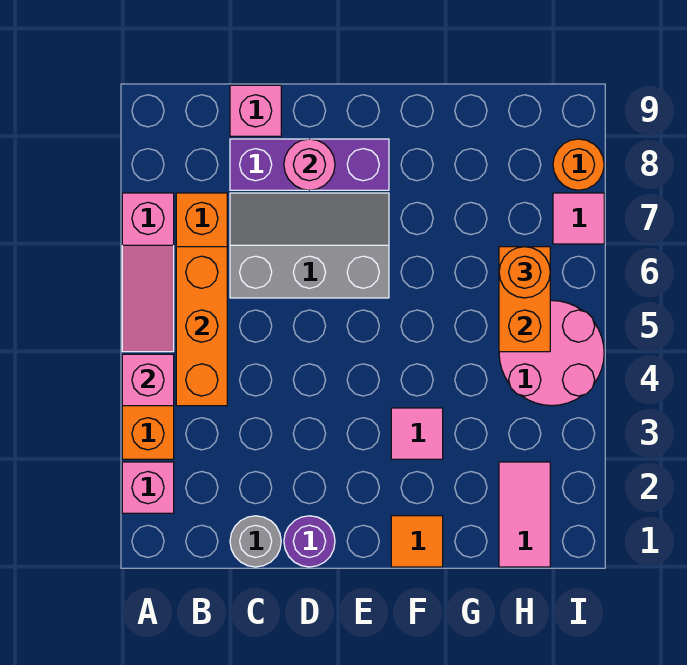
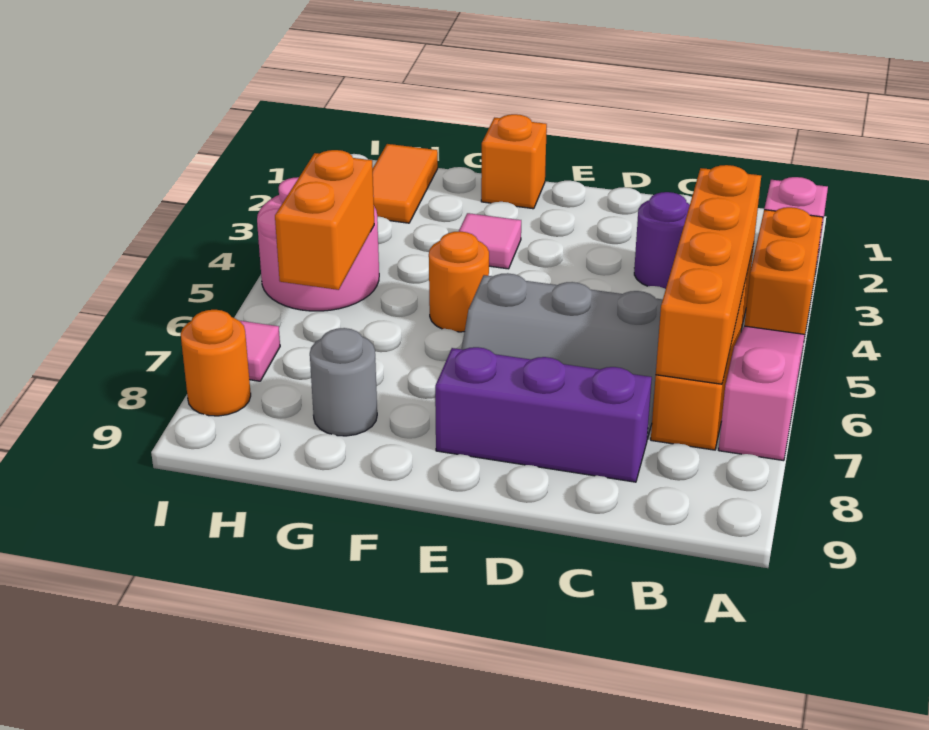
pink 1x1 brick [122,354,174,406] -> none
orange 1x3 brick [176,247,227,406] -> orange 1x4 brick [656,165,761,384]
grey 1x1 round brick [230,516,281,567] -> grey 1x1 round brick moved to [310,328,377,436]
pink 1x1 brick [230,85,281,136] -> none
purple 1x1 round brick [284,516,335,567] -> purple 1x1 round brick moved to [634,192,690,289]
pink 1x1 round brick [284,139,335,190] -> none
orange 1x1 tile [391,516,443,567] -> orange 1x1 brick [481,114,547,209]
pink 1x2 tile [499,462,550,567] -> orange 1x2 tile [373,144,438,223]
orange 1x1 round brick [499,247,550,298] -> orange 1x1 round brick moved to [429,231,489,332]

